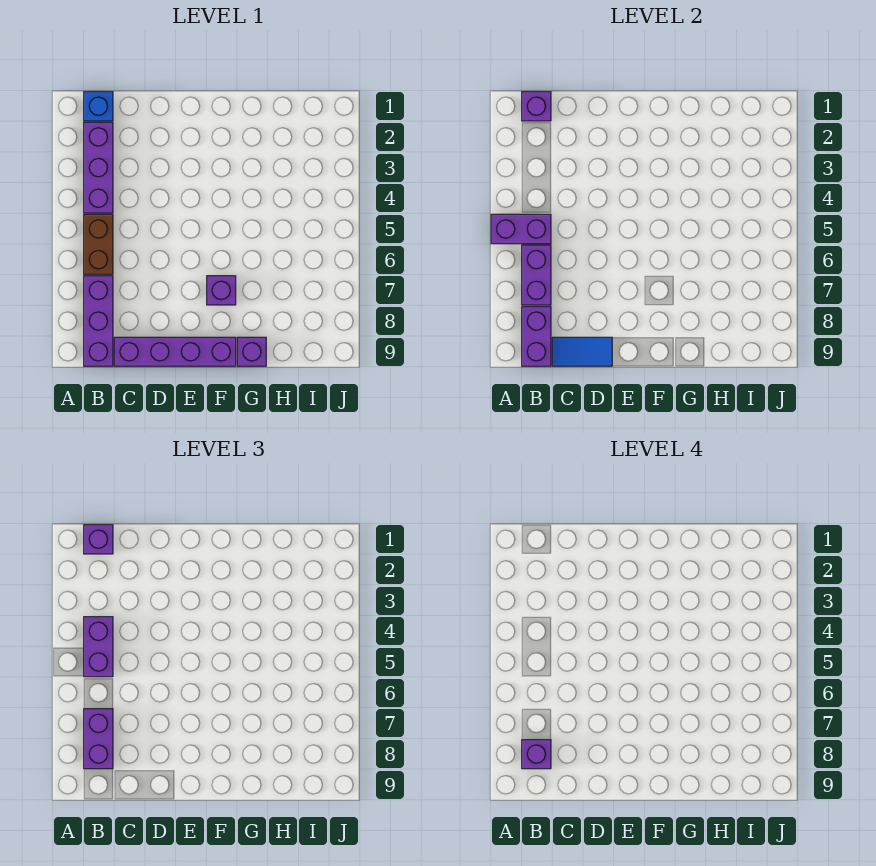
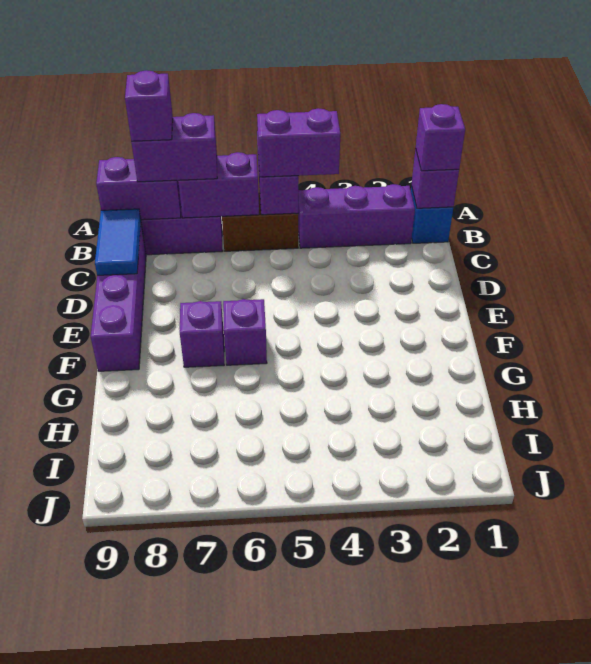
purple 1x1 brick [237,337,266,366] -> purple 1x1 brick moved to [223,299,267,365]

